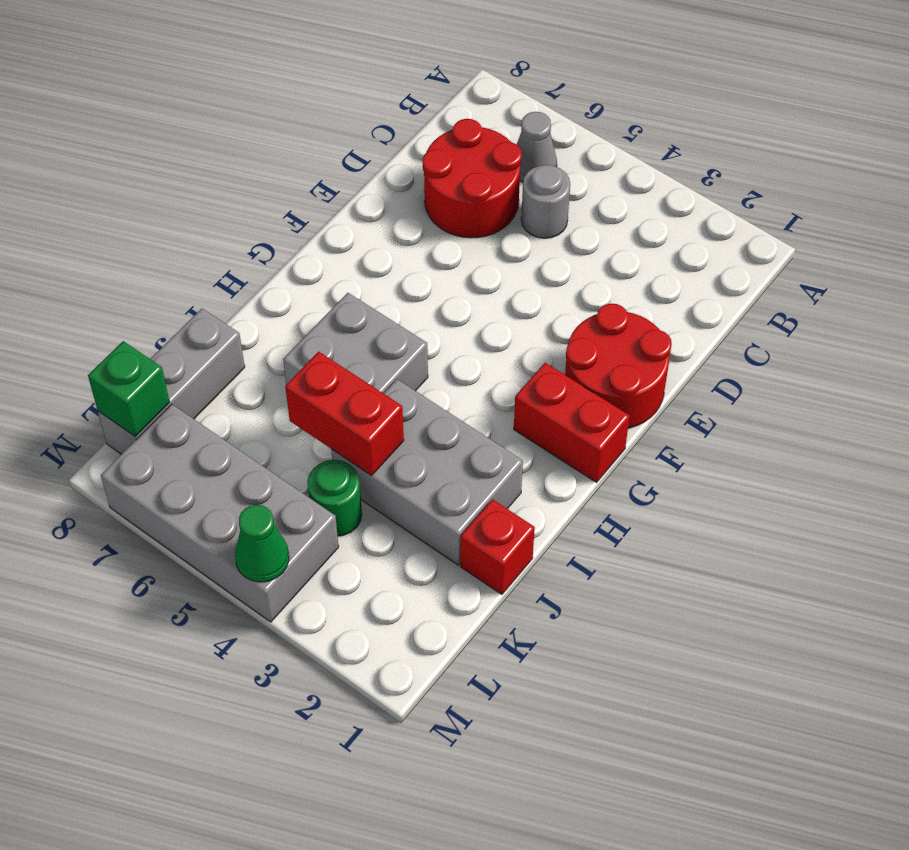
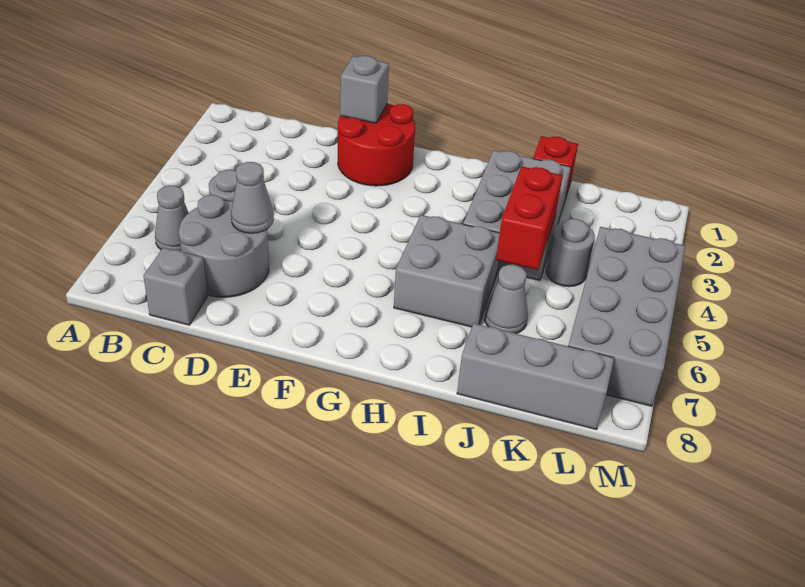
red 2x2 round brick [423,119,522,238] -> grey 2x2 round brick [179,195,269,297]
none -> grey 1x1 brick [144,248,207,325]
none -> grey 1x1 cone [231,162,274,233]
none -> grey 1x1 brick [340,56,389,123]
red 1x2 brick [514,363,630,482] -> none
none -> grey 1x1 cone [485,265,528,334]
green 1x1 round brick [307,460,362,536] -> grey 1x1 round brick [546,219,595,287]
green 1x1 brick [88,341,170,437] -> none
green 1x1 cone [235,505,289,582] -> none

